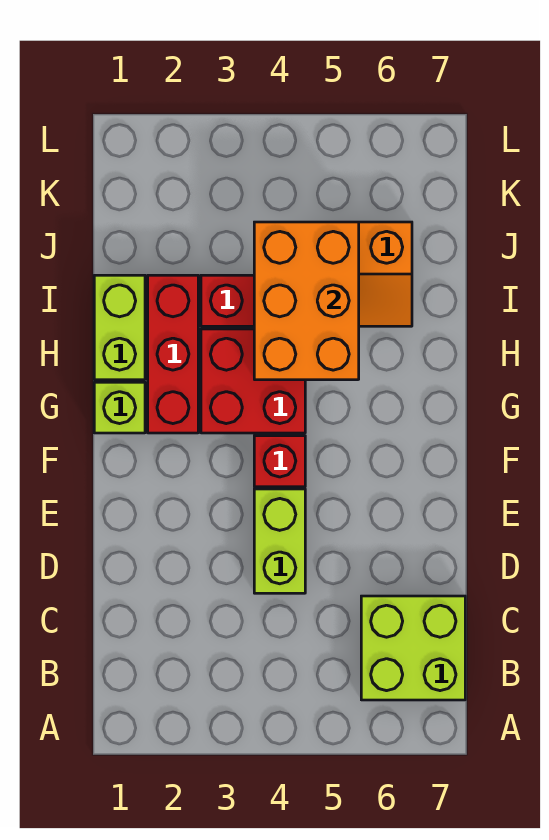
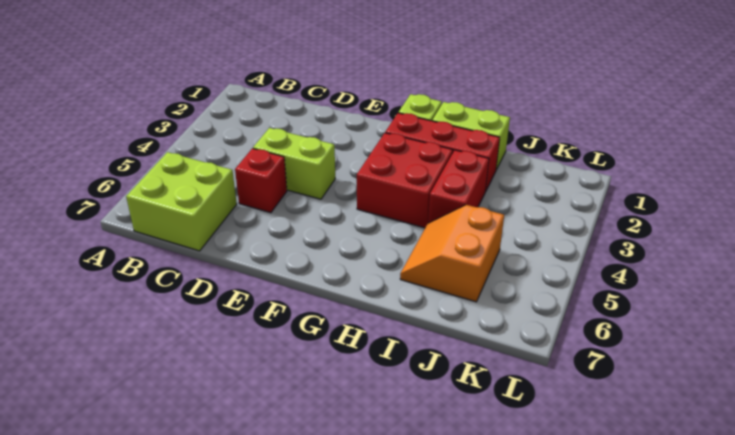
red 1x1 brick [254,436,305,487] -> red 1x1 brick moved to [235,148,287,213]
orange 2x3 brick [254,222,359,380] -> none

